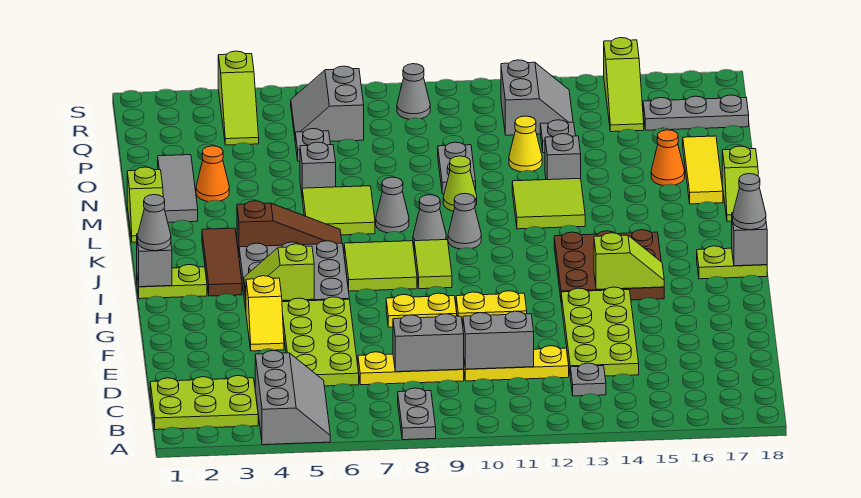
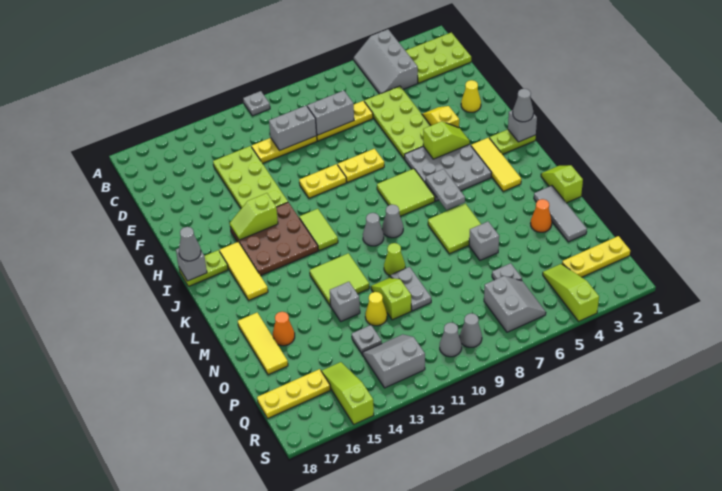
grey 1x2 plate [398,388,436,440] -> grey 1x2 plate moved to [426,169,465,210]
grey 1x1 plate [570,363,606,396] -> grey 1x1 plate moved to [243,91,270,116]
none -> yellow 1x1 cone [461,80,481,112]
brown 1x3 tile [202,228,242,296] -> yellow 1x3 tile [471,138,521,191]
lime 1x2 tile [414,240,452,289] -> lime 1x2 tile moved to [299,209,338,251]
none -> yellow 1x3 tile [220,242,268,300]
brown 1x3 slope [237,201,342,253] -> none
grey 1x1 cone [376,177,409,233] -> grey 1x1 cone moved to [440,323,462,357]
lime 1x2 slope [722,146,758,221] -> lime 1x2 slope moved to [371,278,411,320]
none -> yellow 1x3 plate [562,236,630,277]
grey 2x2 slope [501,60,573,135] -> grey 2x2 slope turned to [363,334,425,388]
grey 1x3 plate [643,95,749,130] -> yellow 1x3 plate [257,369,330,418]

